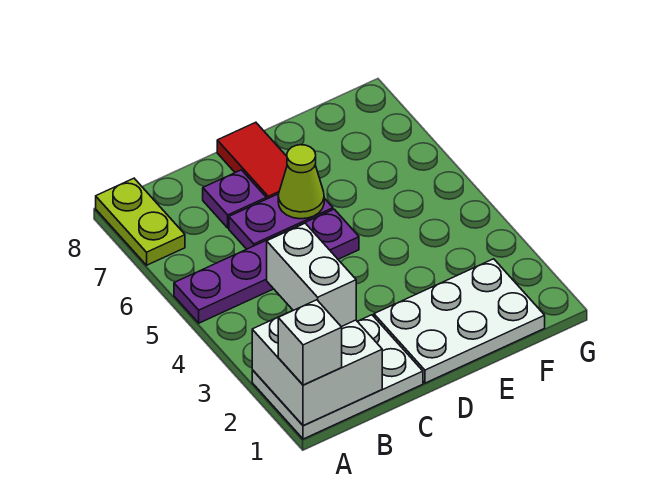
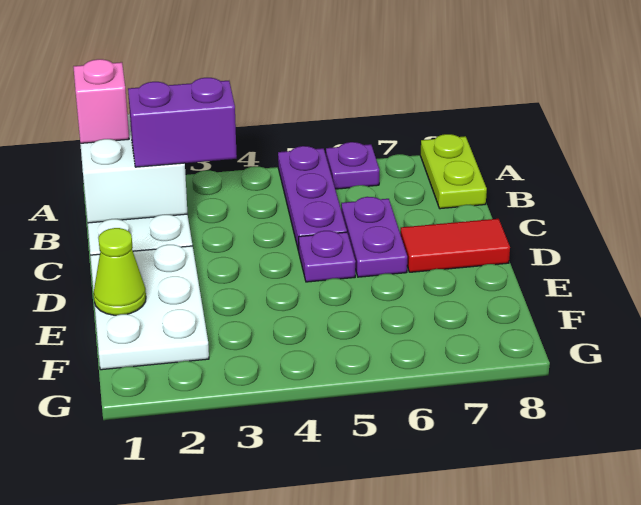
white 1x1 brick [278,300,342,385] -> pink 1x1 brick [73,59,129,143]
lime 1x2 plate [96,178,185,265] -> lime 1x2 plate turned to [420,134,487,209]
white 1x2 brick [267,223,356,327] -> purple 1x2 brick [128,78,237,167]
purple 1x1 plate [203,170,266,228] -> purple 1x1 plate moved to [326,142,379,189]
lime 1x1 cone [278,145,324,219] -> lime 1x1 cone moved to [93,228,146,315]

